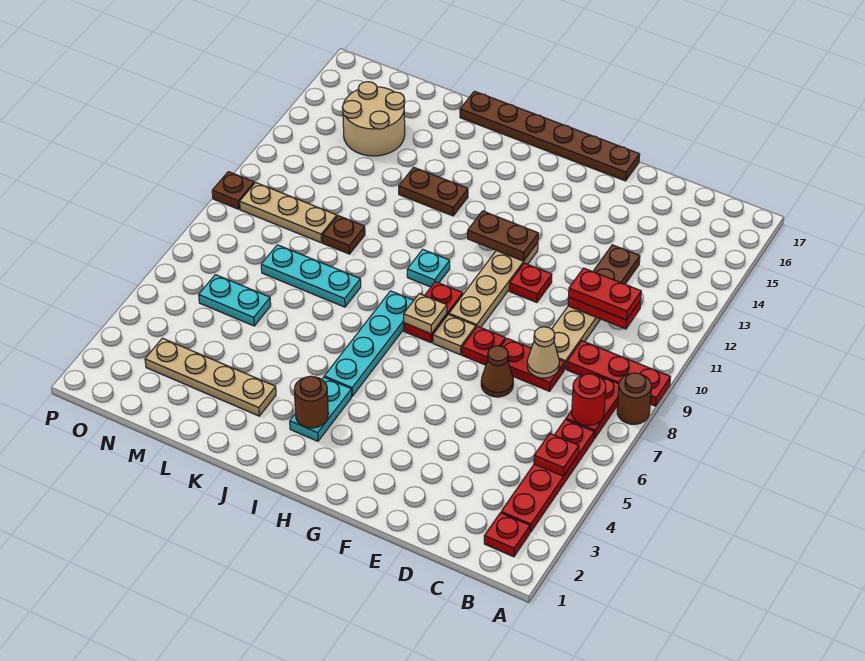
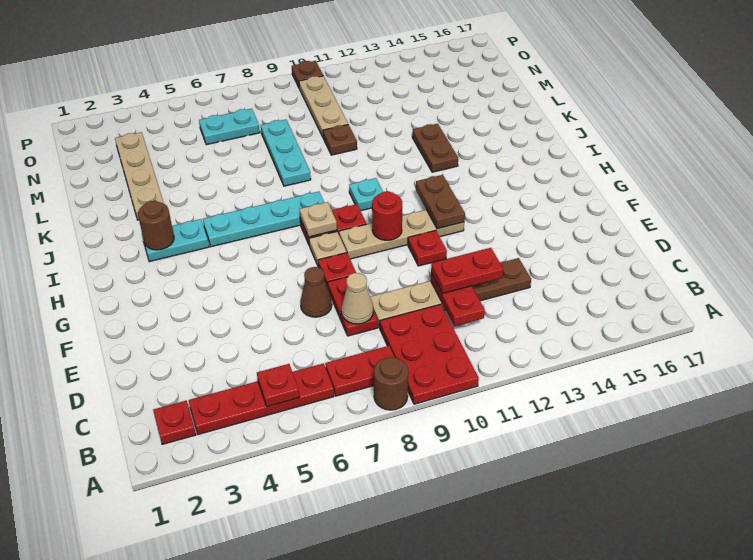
red 1x3 plate [567,341,671,406] -> red 2x3 plate [379,304,479,404]
red 1x1 round brick [572,374,606,425] -> red 1x1 round brick moved to [372,192,402,240]
red 1x2 plate [569,268,641,320] -> red 1x2 plate turned to [431,248,504,293]
brown 1x6 plate [460,91,640,181] -> none
cyan 1x2 plate [199,275,271,326] -> cyan 1x2 plate turned to [199,109,260,145]
tan 2x2 round brick [342,82,405,156] -> none

